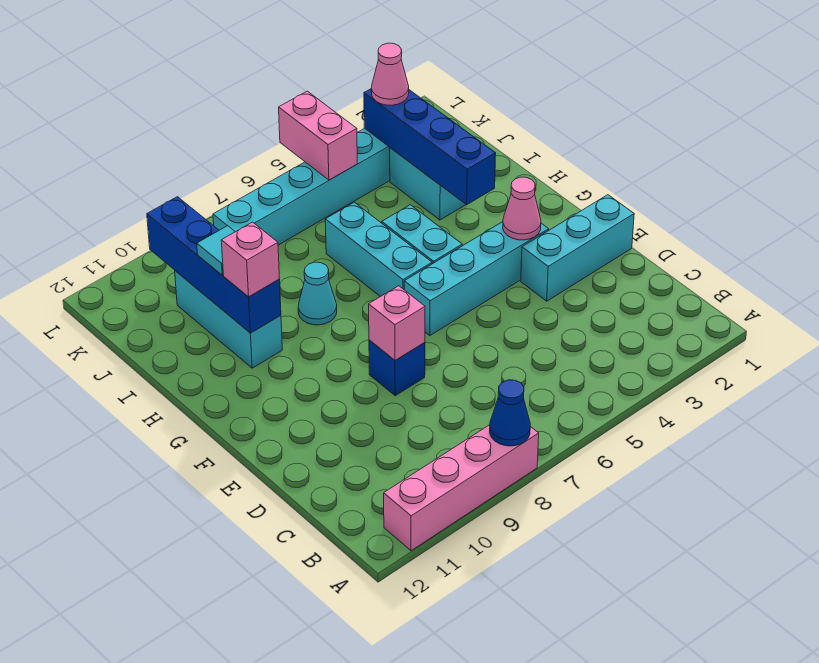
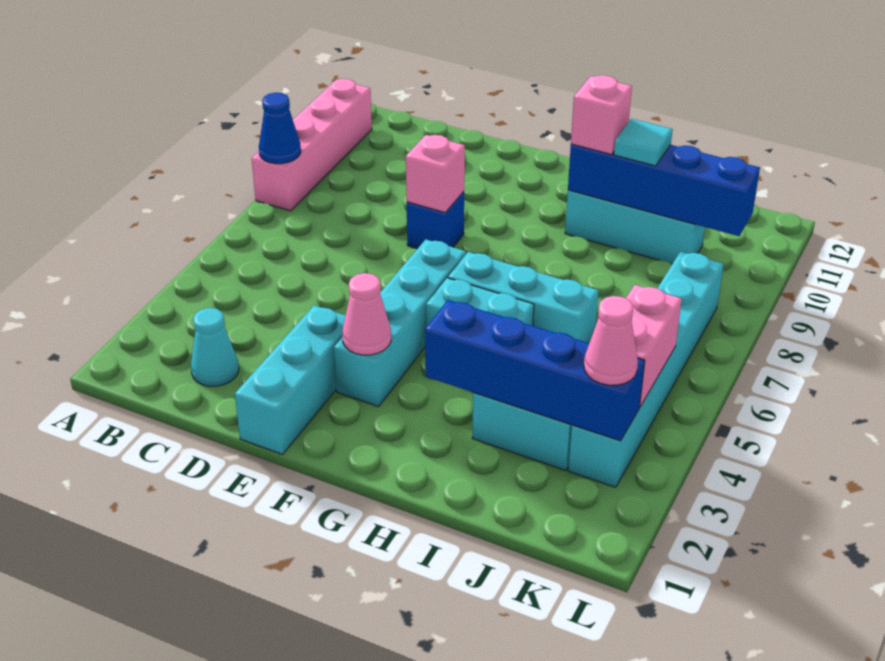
cyan 1x1 cone [298,262,337,325] -> cyan 1x1 cone moved to [191,308,239,386]
pink 1x2 brick [279,91,357,180] -> pink 1x2 brick turned to [626,285,682,406]

